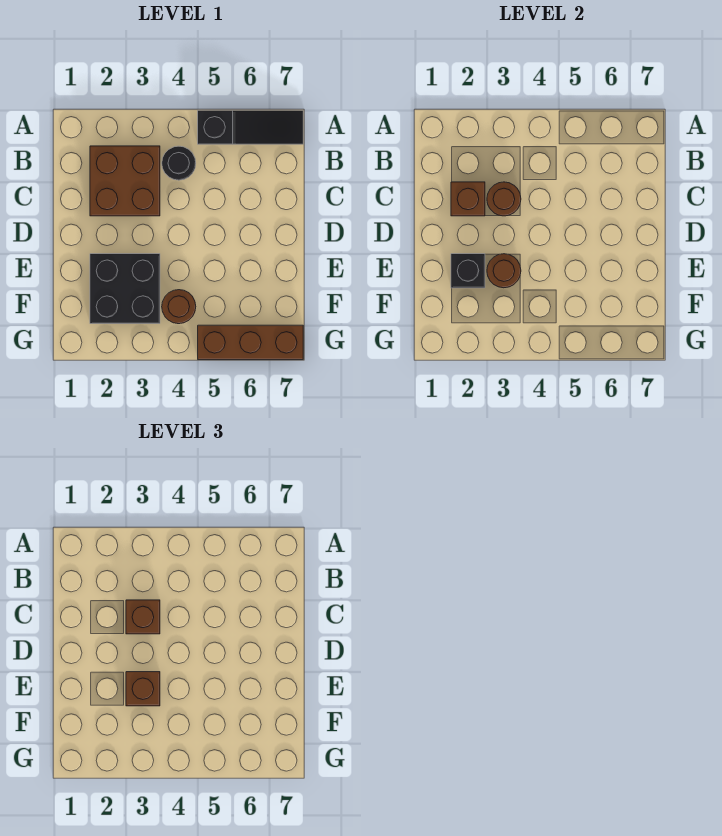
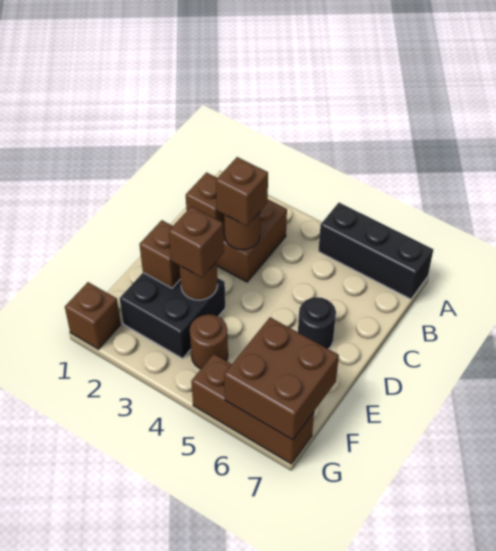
black 1x3 slope [198,110,303,144] -> black 1x3 brick [318,203,433,299]
black 1x1 round brick [162,146,196,180] -> black 1x1 round brick moved to [298,297,336,349]
black 1x1 brick [451,254,485,288] -> brown 1x1 brick [140,220,180,288]
none -> brown 2x2 brick [224,317,339,440]
none -> brown 1x1 brick [65,282,121,349]

